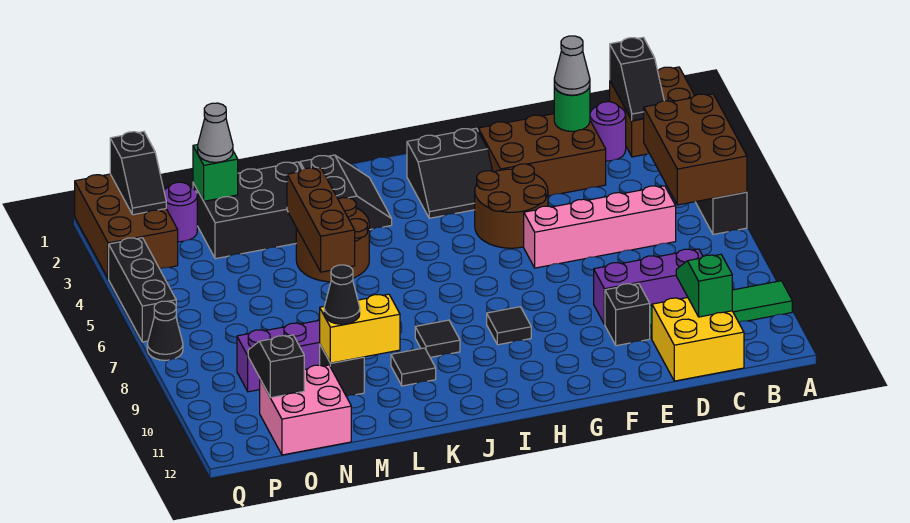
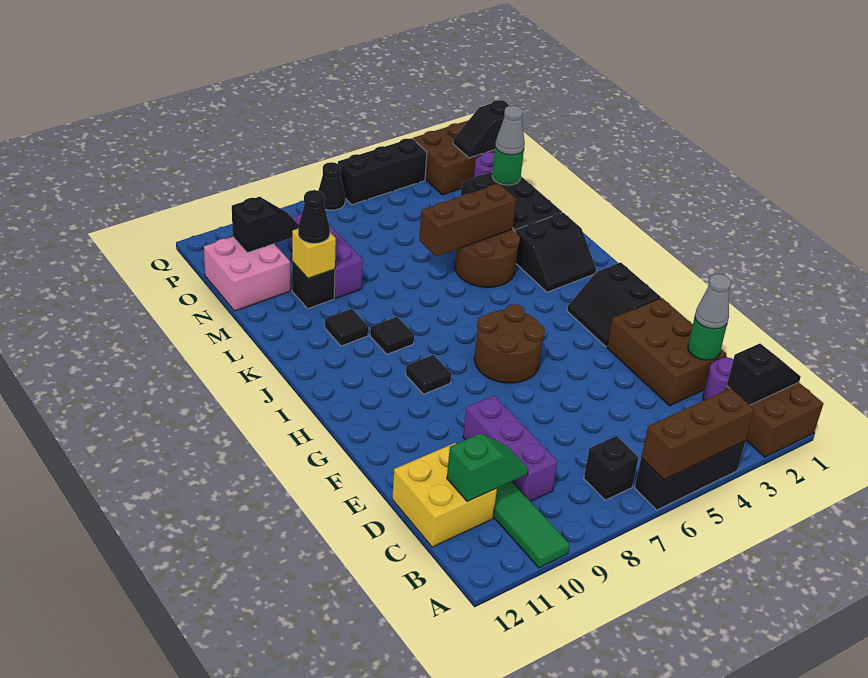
brown 2x3 brick [644,94,747,205] -> brown 1x3 brick [641,388,754,480]
black 1x2 slope [610,37,664,121] -> black 1x2 slope turned to [727,344,801,405]
pink 1x4 brick [524,186,676,268] -> none
black 1x1 brick [605,283,650,346] -> black 1x1 brick moved to [584,436,639,500]
brown 2x2 round brick [475,164,548,248] -> brown 2x2 round brick moved to [474,304,545,383]
yellow 1x2 brick [320,294,400,363] -> yellow 1x1 brick [292,229,336,278]
green 1x1 brick [193,145,238,201] -> green 1x1 round brick [492,147,524,185]

